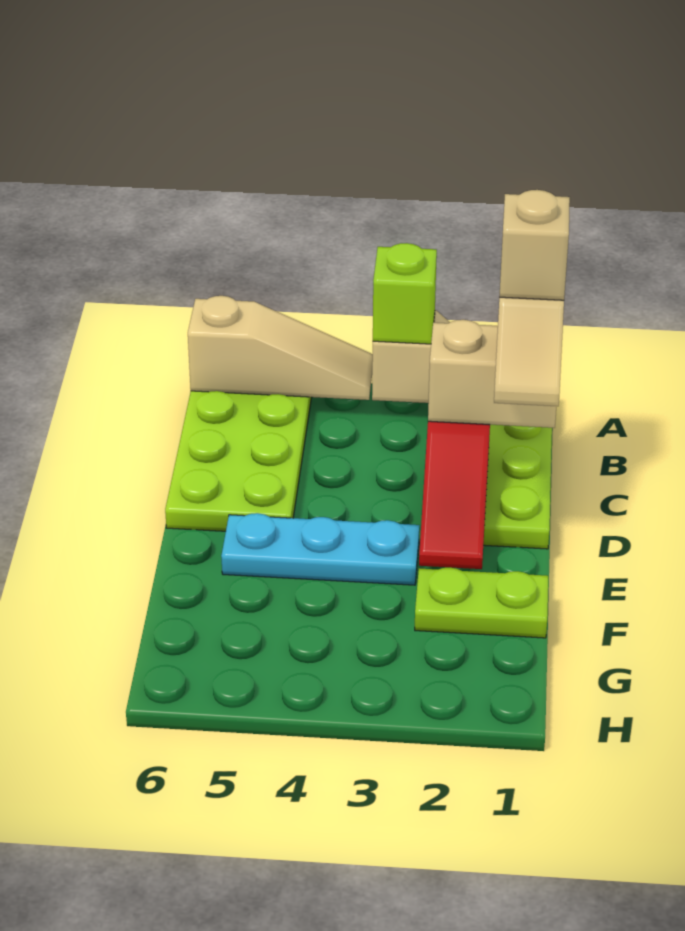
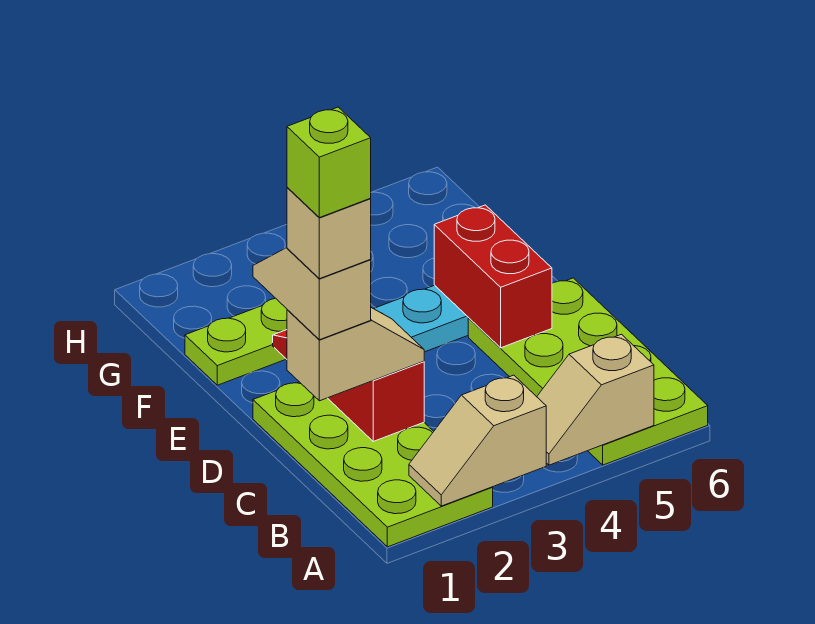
lime 1x1 brick [373,243,437,344] -> lime 1x1 brick moved to [287,107,371,218]
tan 1x3 slope [188,296,373,400] -> tan 1x2 slope [537,334,654,465]
tan 1x2 brick [428,320,556,428] -> tan 1x2 slope [287,308,424,401]
none -> red 1x2 brick [434,205,552,348]

